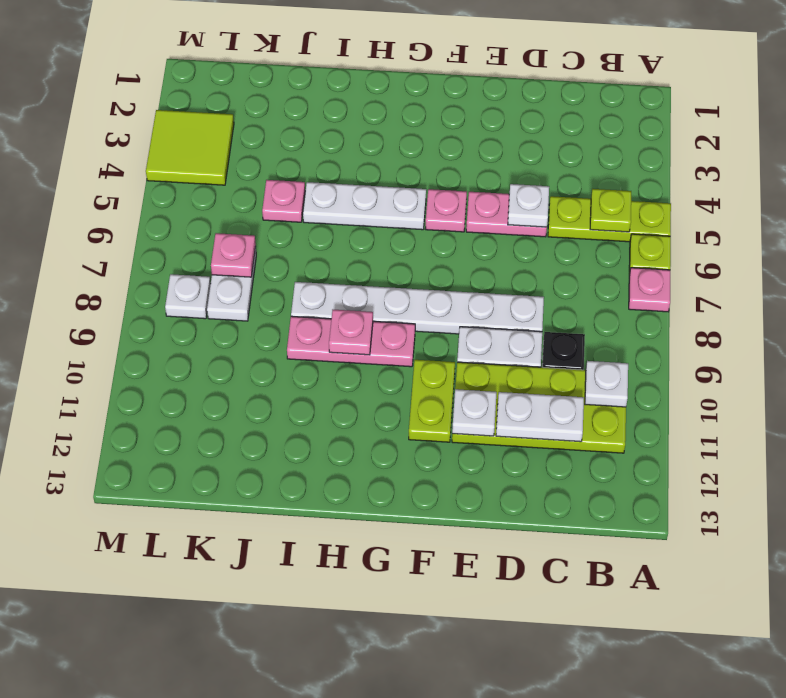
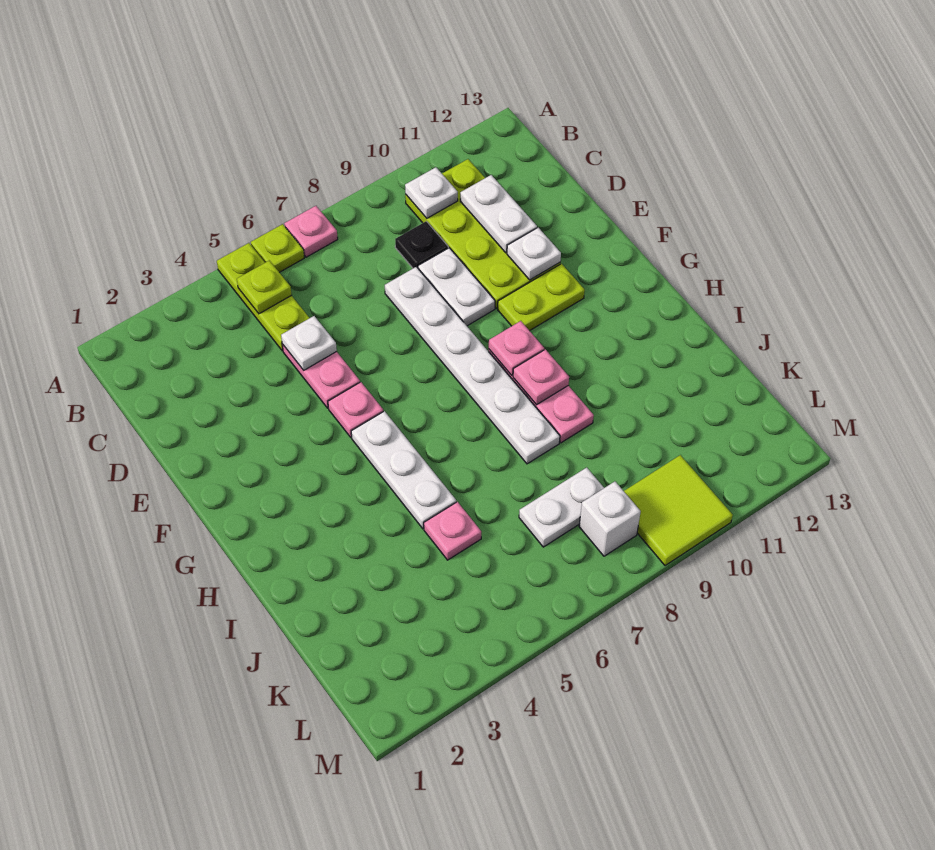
pink 1x1 plate [211,233,256,277] -> pink 1x1 plate moved to [489,321,544,375]
lime 2x2 tile [146,110,234,185] -> lime 2x2 tile moved to [624,455,733,566]
white 1x1 plate [165,274,211,319] -> white 1x1 brick [579,482,641,556]

